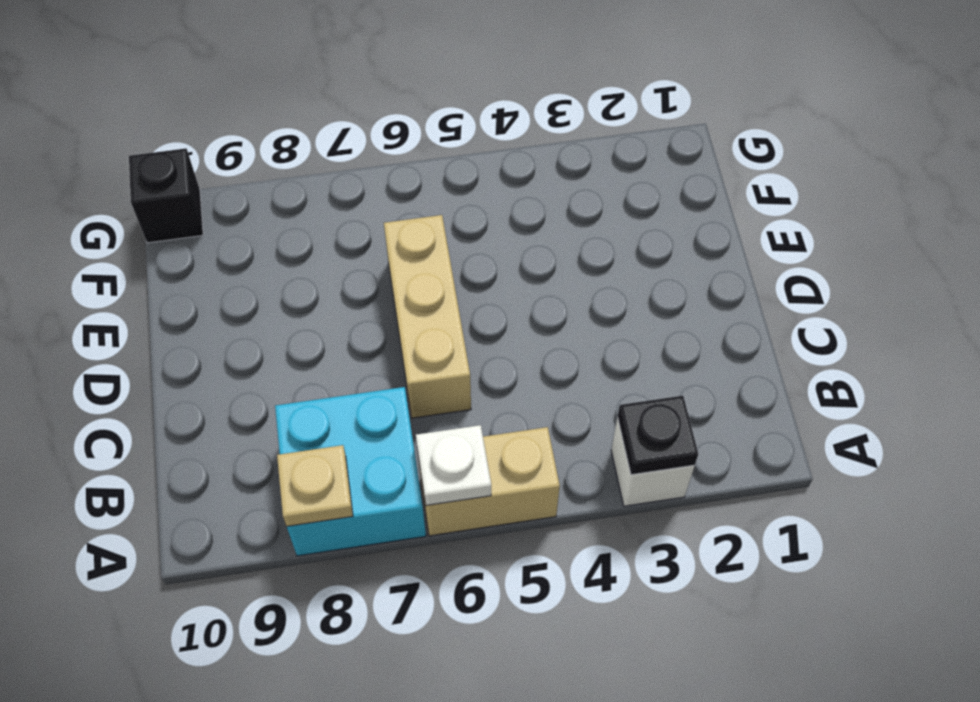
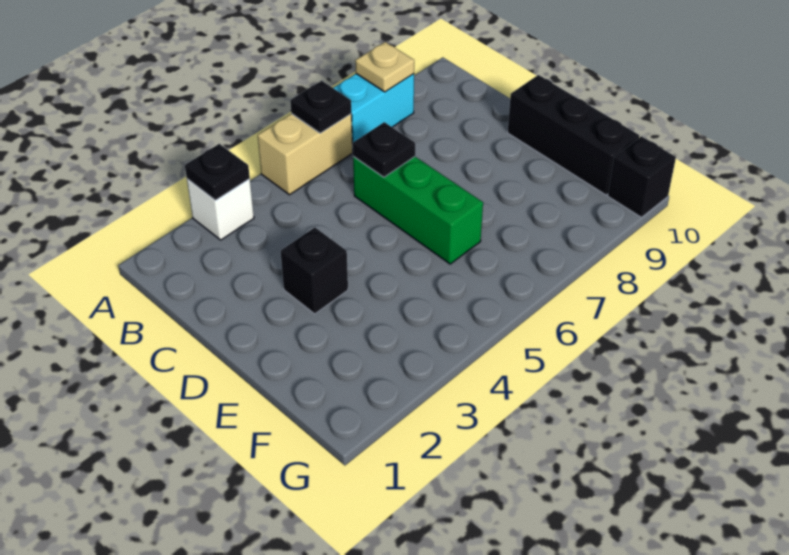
white 1x1 plate [416,425,491,506] -> black 1x1 plate [290,81,351,133]
cyan 2x2 brick [275,387,426,556] -> cyan 1x2 brick [334,74,414,149]
tan 1x3 brick [384,215,471,418] -> green 1x3 brick [353,157,483,264]
none -> black 1x1 plate [353,122,415,177]
none -> black 1x1 brick [281,227,348,314]
none -> black 1x3 brick [508,75,639,195]

